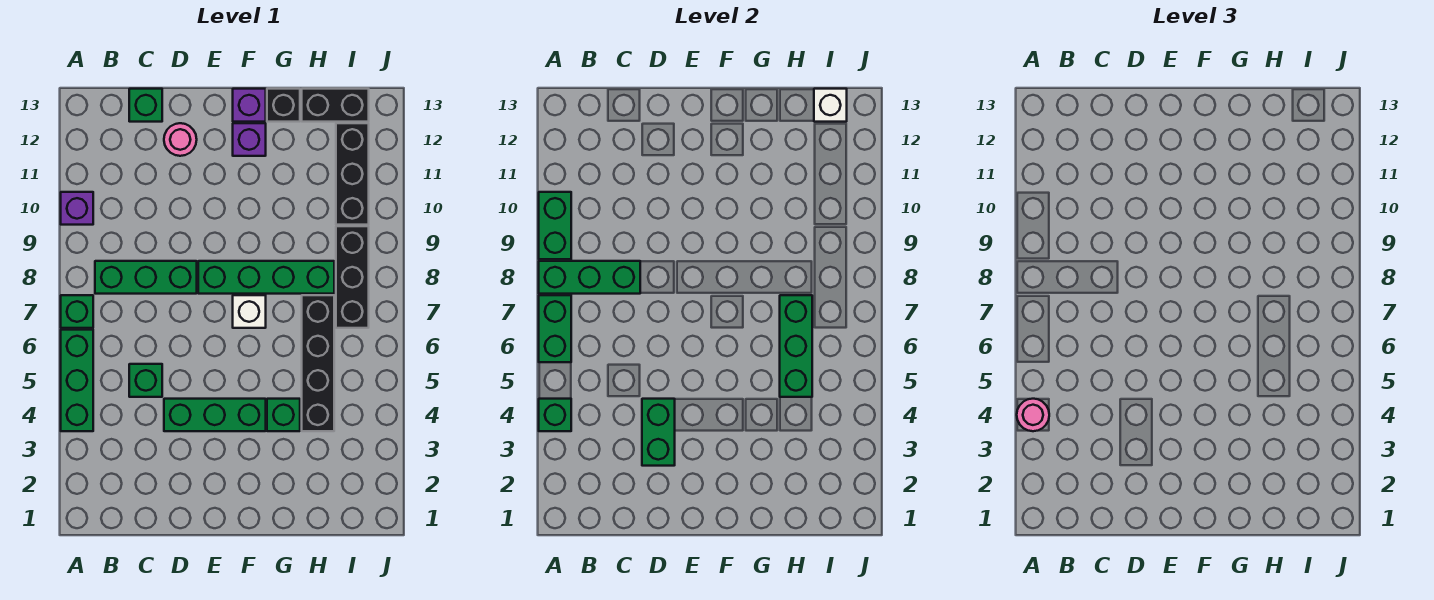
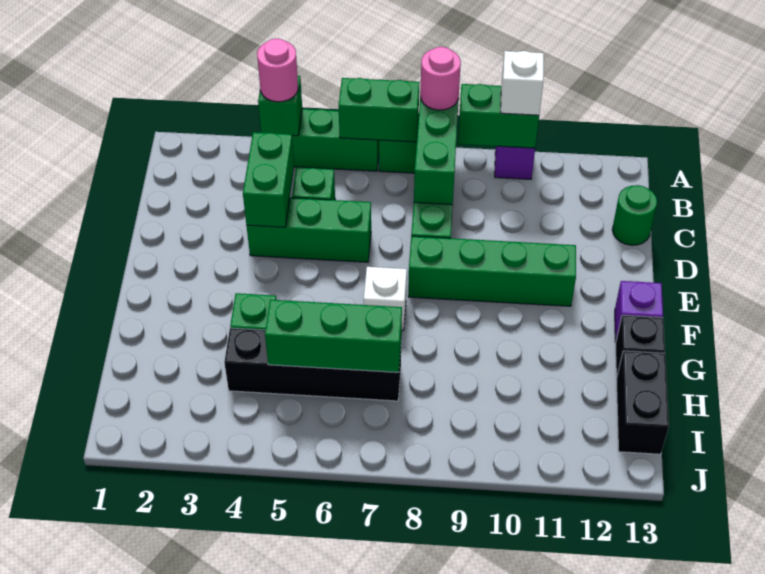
green 1x1 brick [129,89,162,122] -> green 1x1 round brick [612,185,657,245]
green 1x2 brick [642,399,675,466] -> green 1x2 brick turned to [243,132,294,227]
green 1x3 brick [164,399,266,431] -> green 1x3 brick turned to [247,198,371,262]
pink 1x1 round brick [164,123,197,156] -> pink 1x1 round brick moved to [420,47,461,110]
green 1x4 brick [198,261,334,294] -> green 1x4 brick turned to [408,236,576,306]
purple 1x1 brick [233,123,266,156] -> none
black 1x3 brick [336,226,369,328] -> none
black 1x3 brick [336,123,369,225] -> none
white 1x1 brick [814,89,847,122] -> white 1x1 brick moved to [501,51,544,115]

